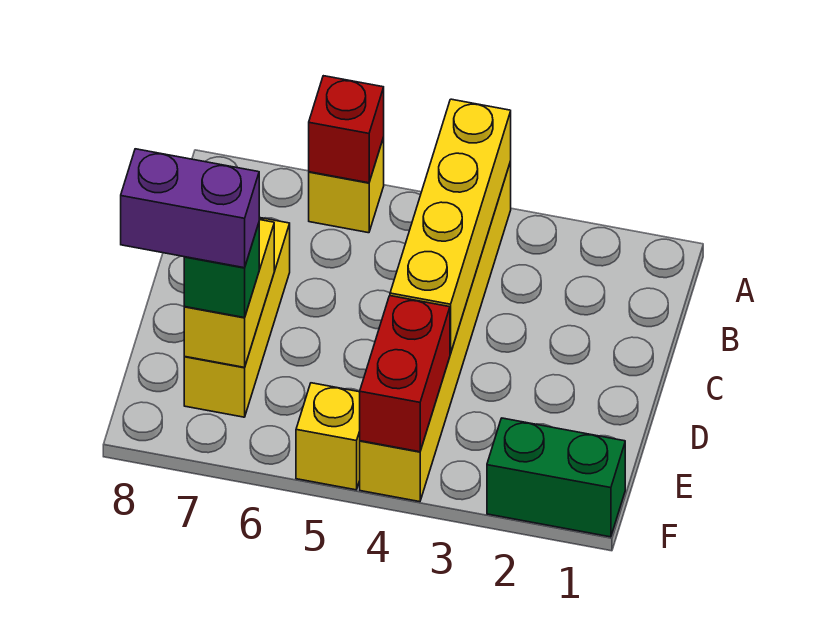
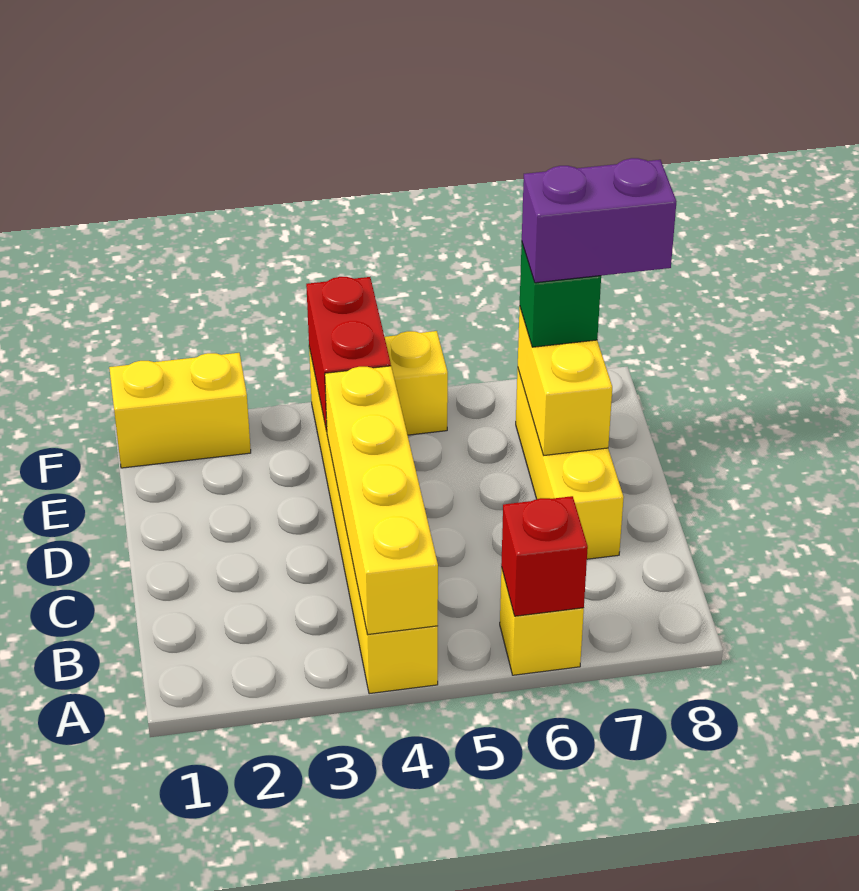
green 1x2 brick [487,418,625,537] -> yellow 1x2 brick [109,353,251,468]

